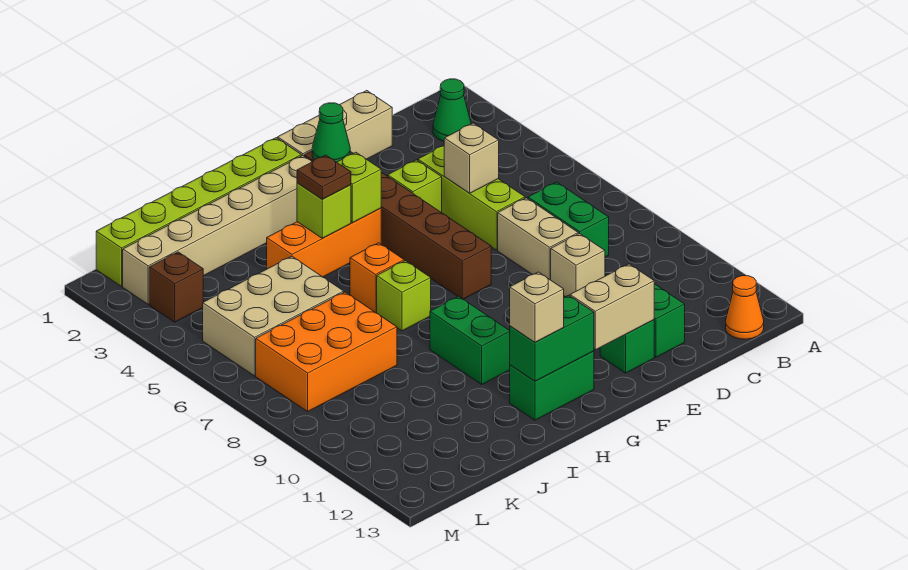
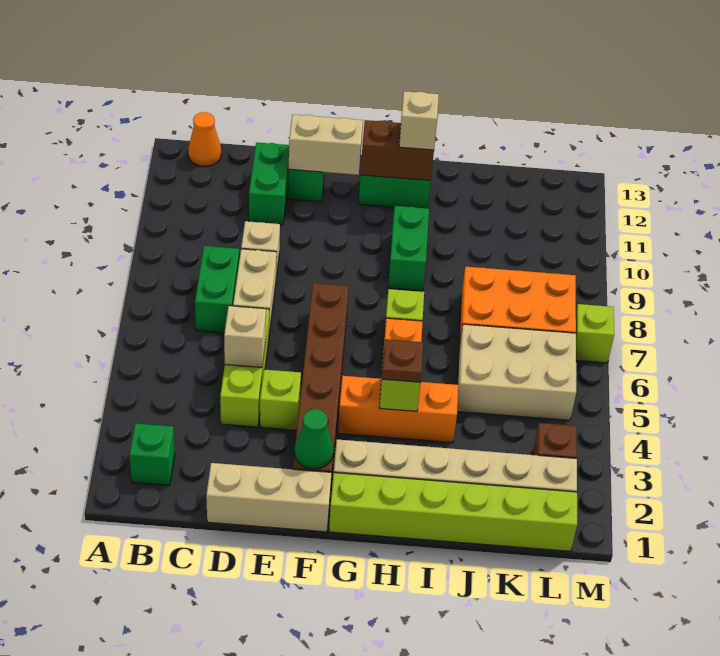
green 1x1 cone [433,79,471,141] -> green 1x1 brick [130,423,175,485]
lime 1x1 brick [337,152,381,223] -> lime 1x1 brick moved to [576,304,614,363]
green 1x2 brick [510,295,594,381] -> brown 1x2 brick [361,120,434,181]

